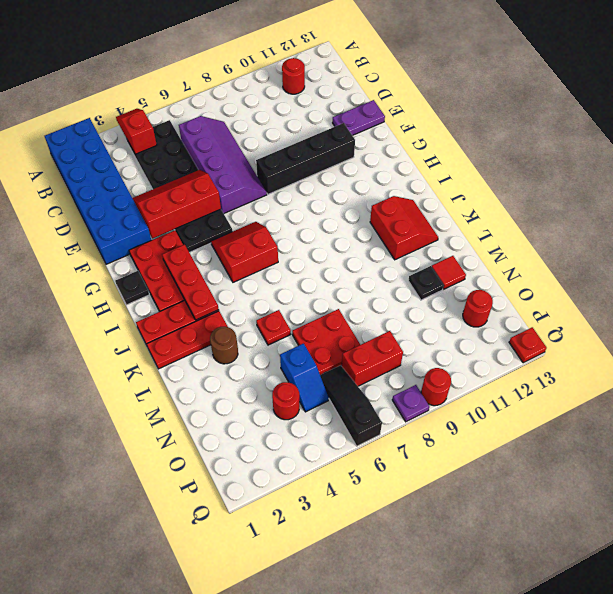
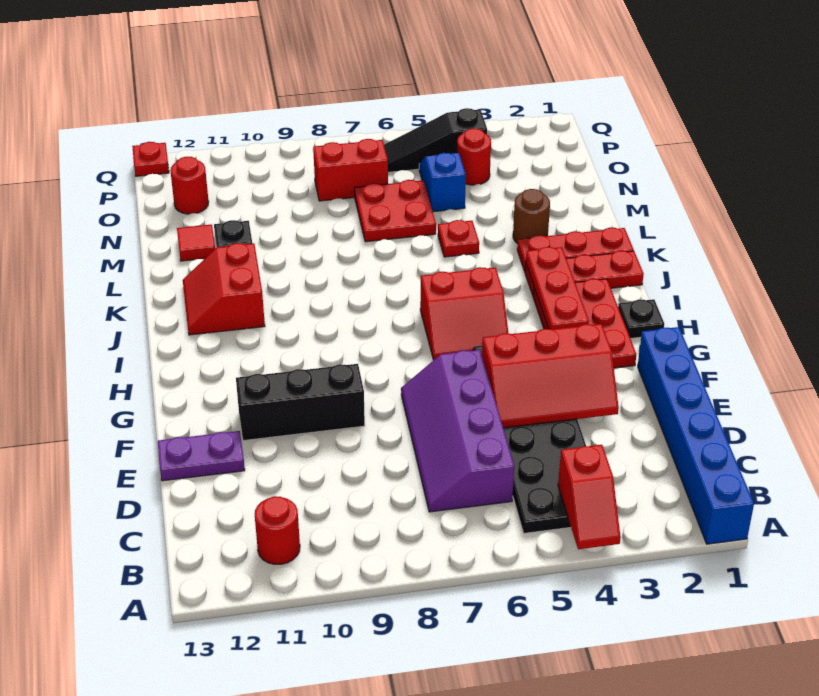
blue 2x6 brick [45,118,151,264] -> blue 1x6 brick [638,327,754,544]
black 1x4 brick [256,123,355,194] -> black 1x3 brick [236,364,365,441]
black 1x3 slope [320,365,382,446] -> black 1x3 slope turned to [384,108,487,172]
purple 1x1 plate [392,385,429,422] -> none
red 1x1 round brick [421,368,451,406] -> none

